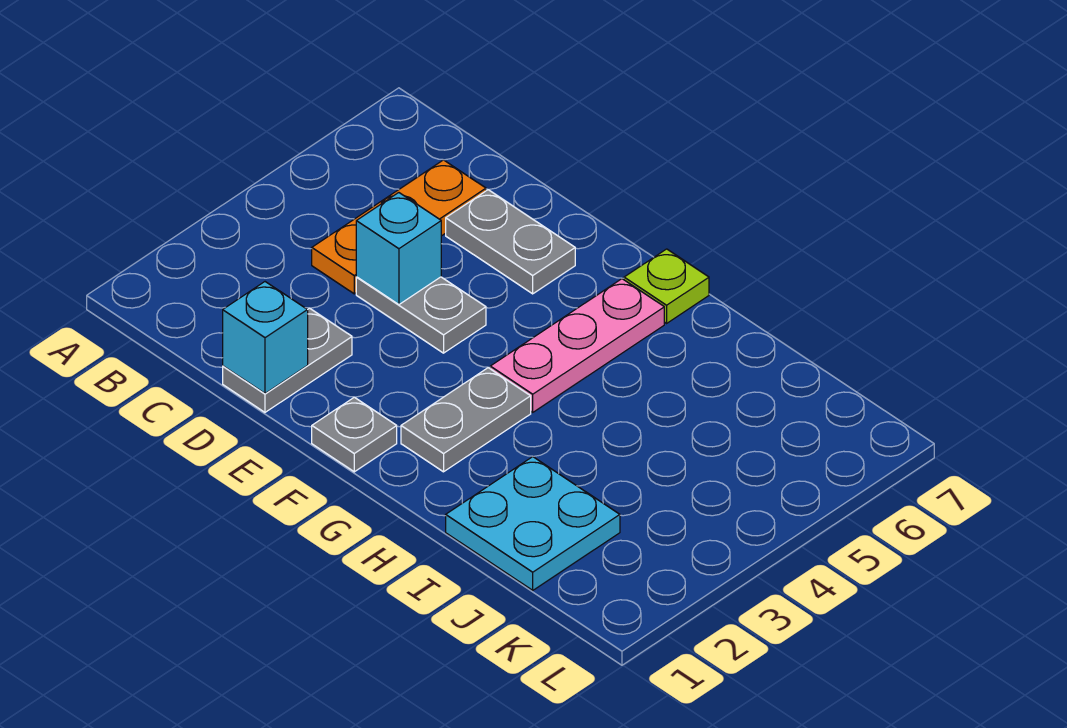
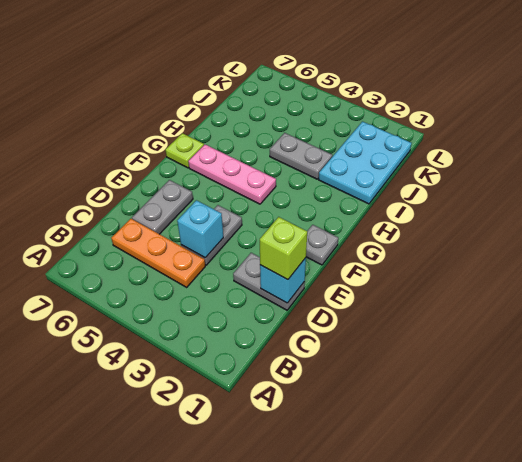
none -> lime 1x1 brick [260,217,307,280]
grey 1x2 plate [401,368,531,472] -> grey 1x2 plate moved to [270,133,332,179]
cyan 2x2 plate [446,457,620,590] -> cyan 2x3 plate [319,122,412,204]

